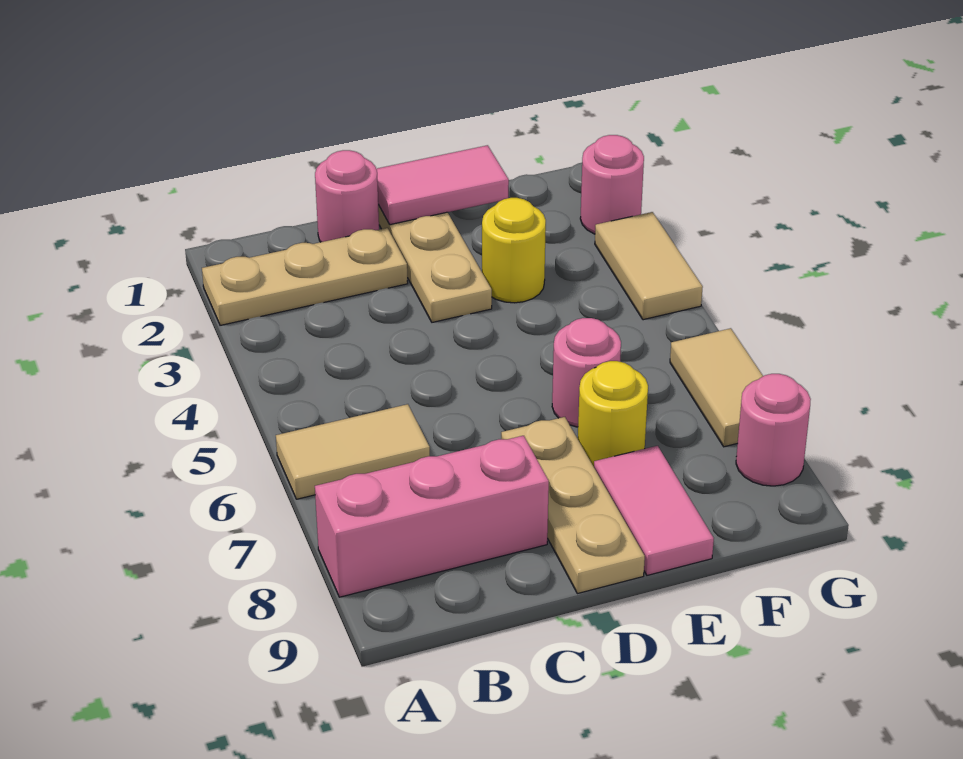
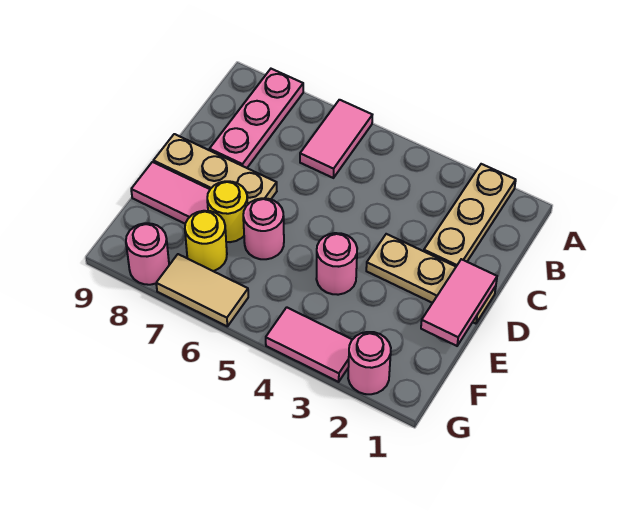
tan 1x2 tile [276,404,430,499] -> pink 1x2 tile [300,100,372,178]
pink 1x3 brick [315,436,549,597] -> pink 1x3 plate [210,69,303,168]
pink 1x1 round brick [315,150,379,242] -> pink 1x1 round brick moved to [316,233,357,295]
yellow 1x1 round brick [482,198,546,303] -> yellow 1x1 round brick moved to [185,211,227,271]
tan 1x2 tile [595,212,703,320] -> pink 1x2 tile [266,307,352,382]

